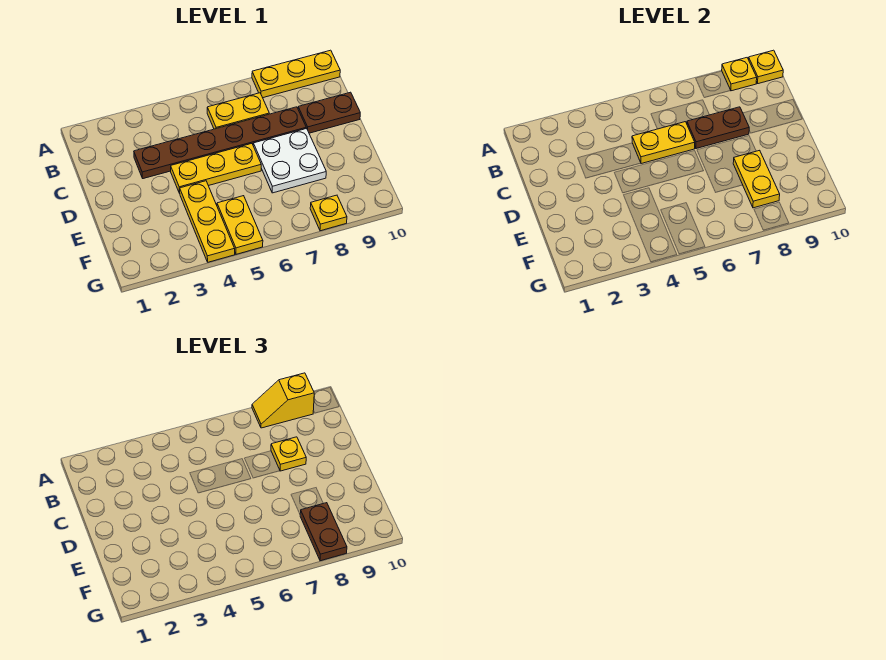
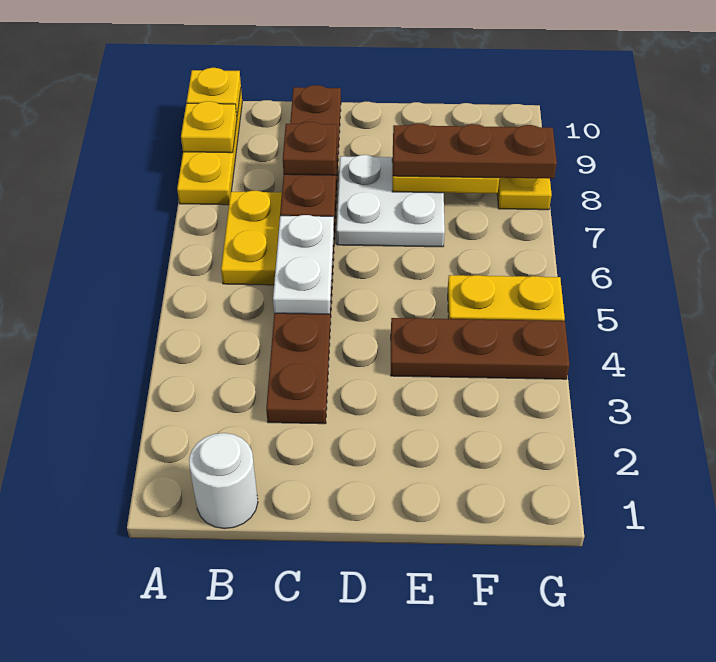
yellow 1x2 slope [252,373,314,428] -> none
none -> white 1x1 round brick [189,433,258,529]
yellow 1x2 plate [632,122,695,164] -> white 1x2 plate [273,215,334,314]
yellow 1x1 plate [271,437,306,471] -> brown 1x1 plate [283,122,337,175]
yellow 1x3 plate [171,144,261,193] -> none
yellow 1x3 plate [180,181,235,262] -> brown 1x3 plate [391,318,570,379]
brown 1x2 plate [300,503,347,561] -> brown 1x3 plate [393,123,557,179]

